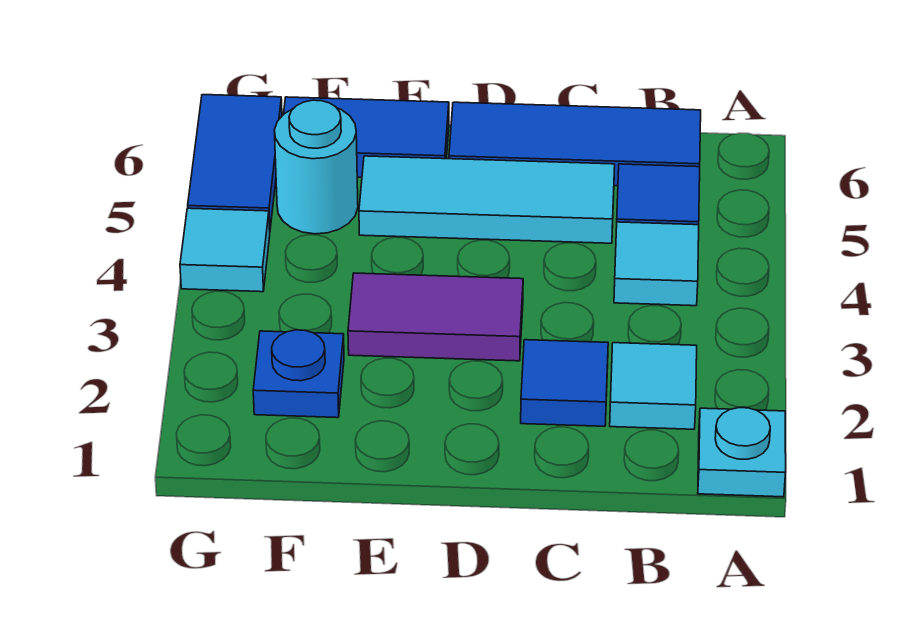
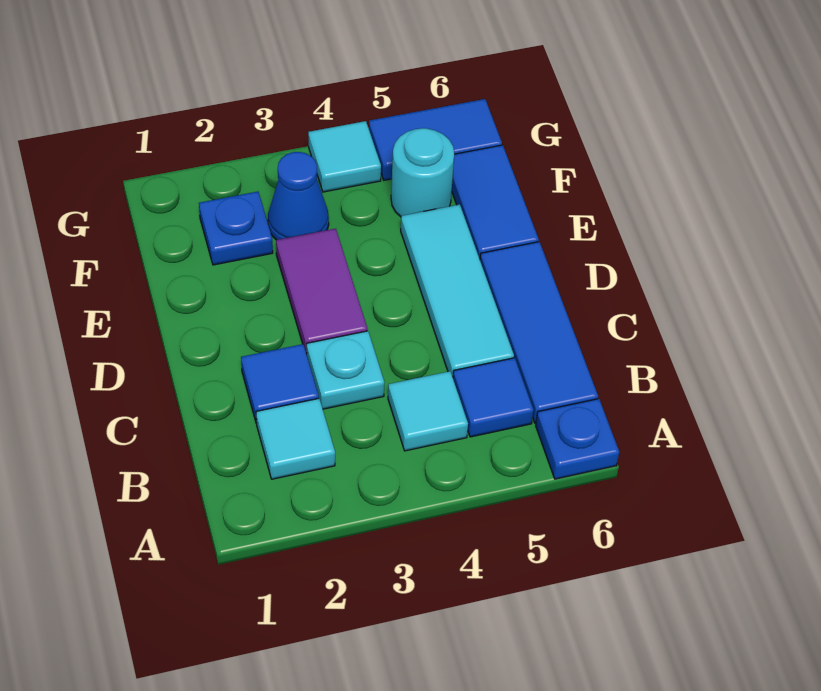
cyan 1x1 plate [698,408,786,497] -> cyan 1x1 plate moved to [307,331,384,409]
none -> blue 1x1 plate [536,399,619,479]
none -> blue 1x1 cone [268,152,329,240]

